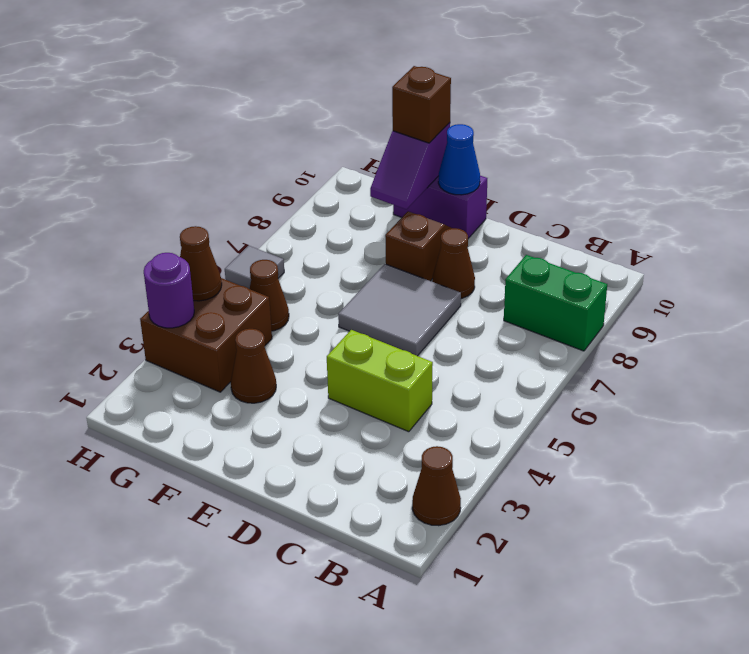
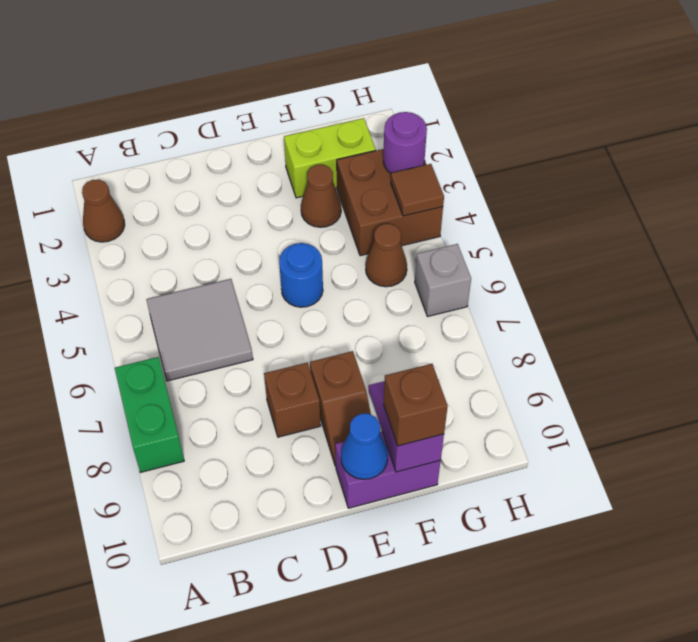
green 1x2 brick [504,255,607,351] -> green 1x2 brick turned to [115,357,184,472]
lime 1x2 brick [327,330,433,432] -> lime 1x2 brick moved to [284,118,376,198]
grey 2x2 tile [338,264,461,356] -> grey 2x2 tile moved to [146,279,253,381]
brown 1x1 cone [432,228,475,299] -> brown 1x1 brick [264,363,321,437]
none -> blue 1x1 round brick [279,243,323,307]
brown 1x1 cone [180,226,222,301] -> brown 1x1 tile [391,164,444,216]
grey 1x1 tile [225,246,284,289] -> grey 1x1 brick [415,244,471,317]

